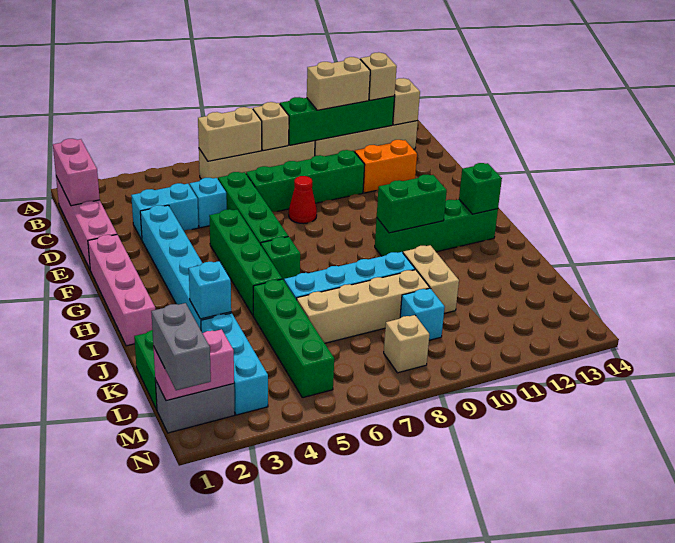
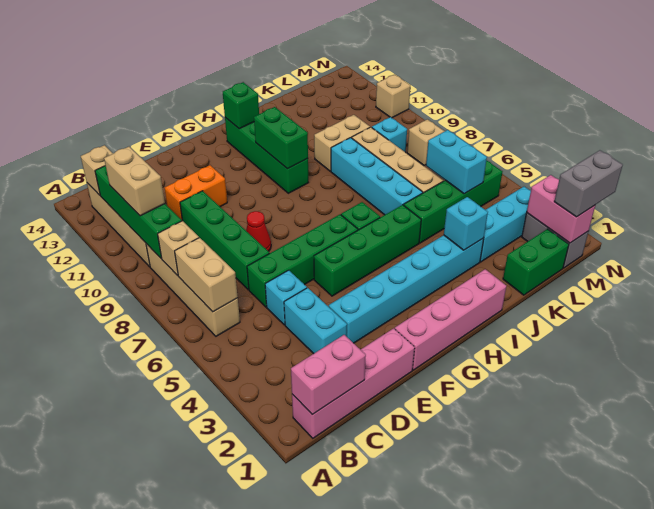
tan 1x1 brick [360,52,397,101] -> tan 1x1 brick moved to [376,75,410,118]
orange 1x2 brick [354,140,417,193] -> orange 1x2 brick turned to [165,165,227,221]
none -> cyan 1x2 brick [426,130,487,194]

